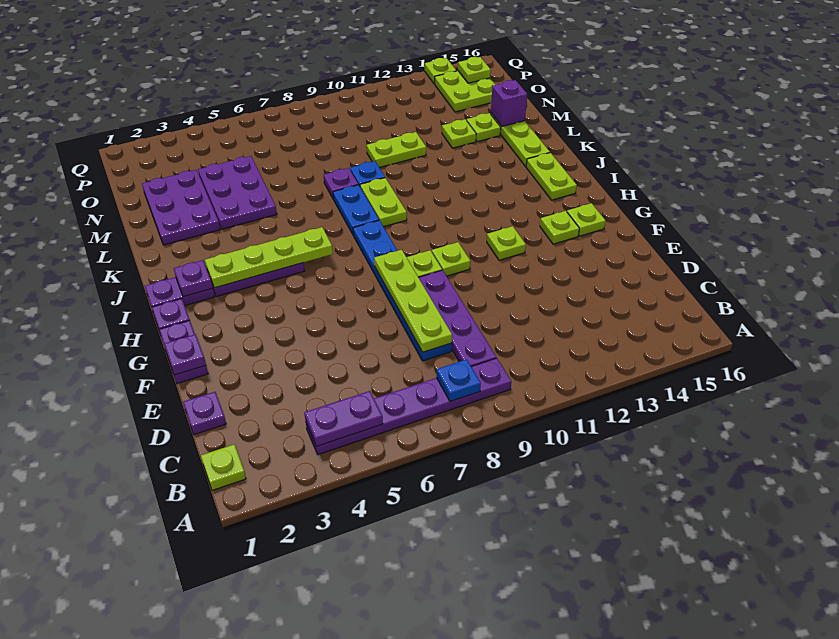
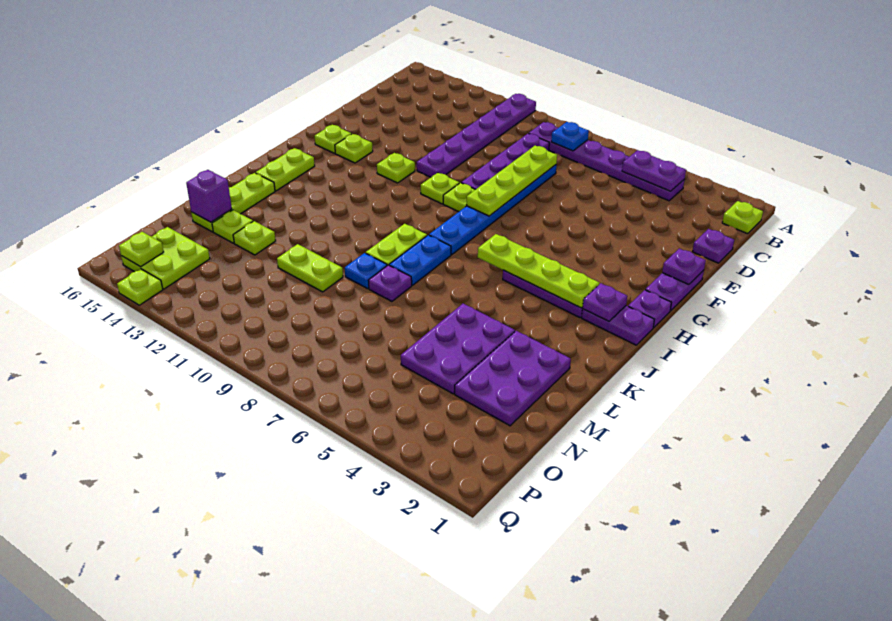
none -> purple 1x6 plate [417,94,536,177]

